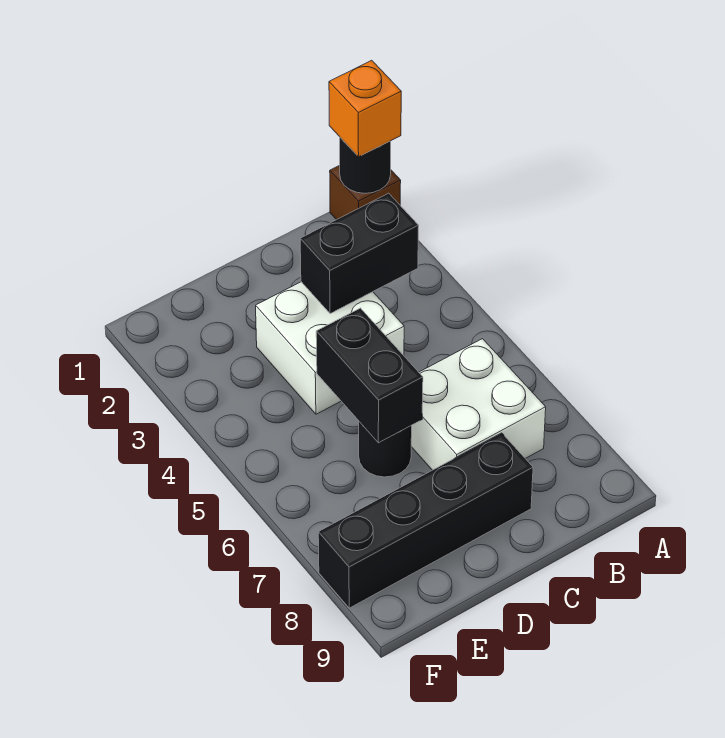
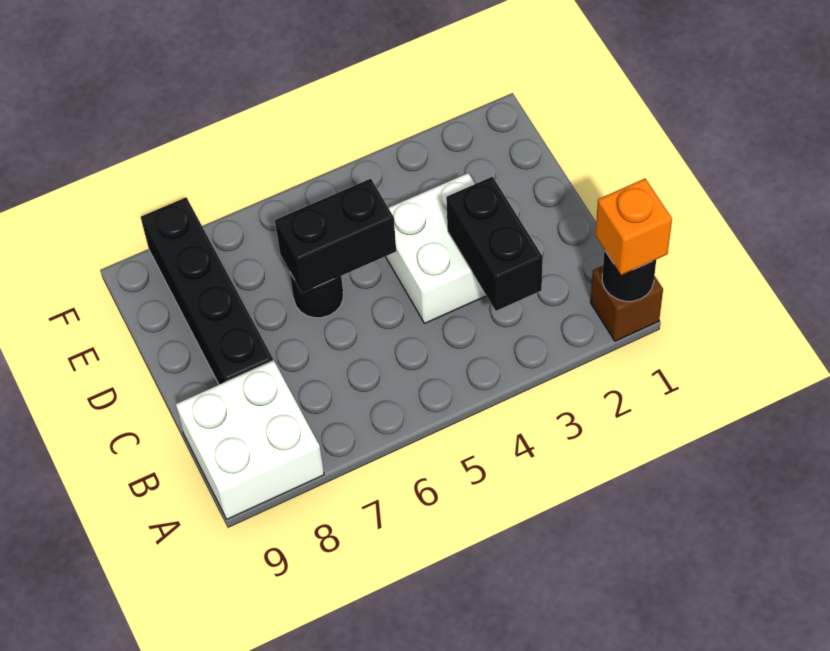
white 2x2 brick [411,339,546,470] -> white 2x2 brick moved to [176,360,324,519]

